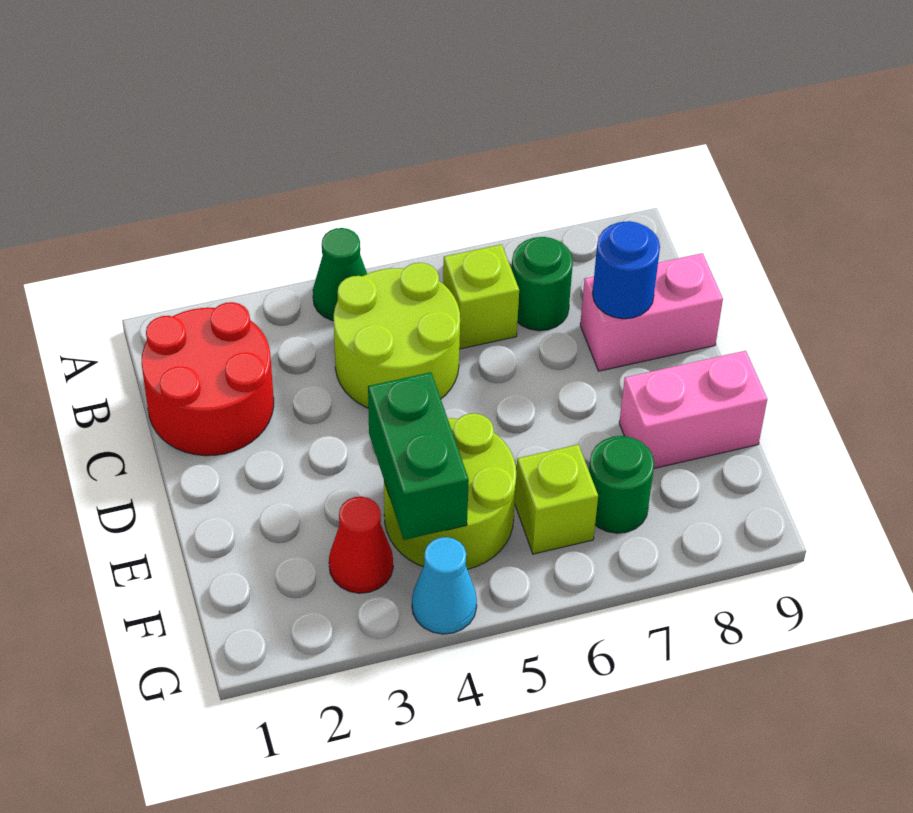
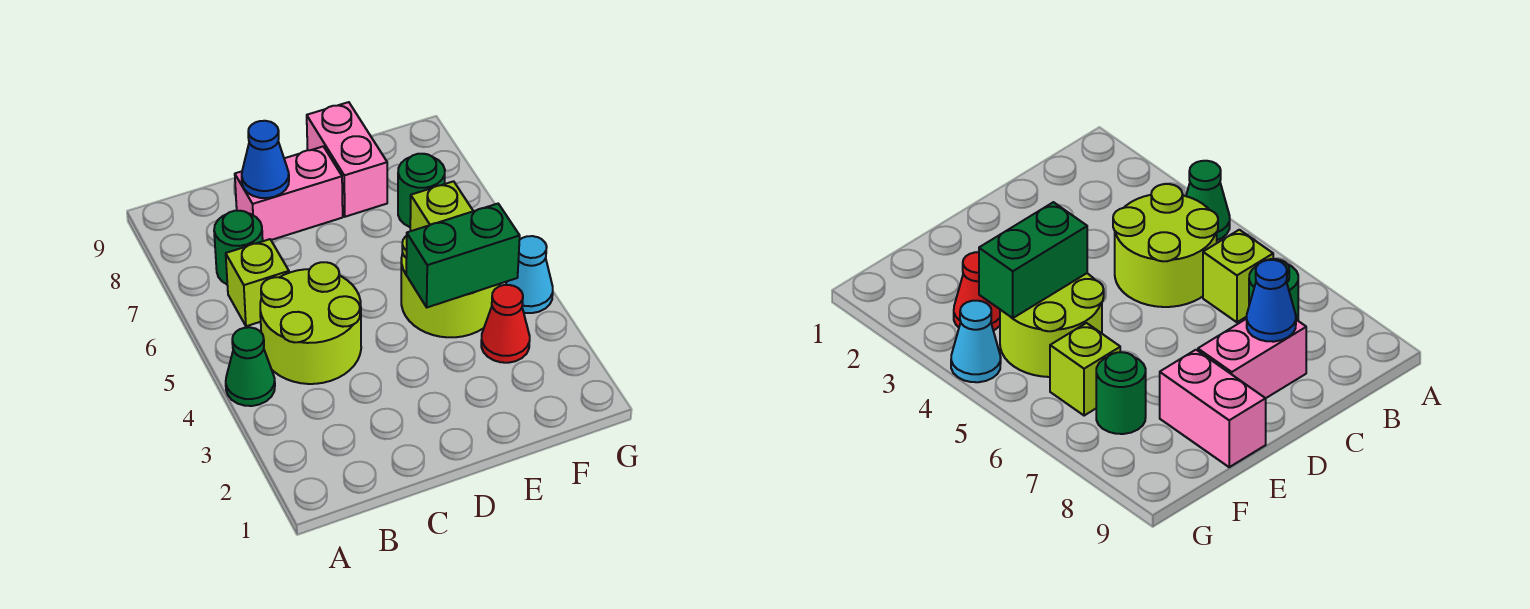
red 2x2 round brick [141,302,274,456] -> none
pink 1x2 brick [580,253,723,371] -> pink 1x2 brick turned to [235,146,343,241]
blue 1x1 round brick [592,221,660,319] -> blue 1x1 cone [242,121,289,198]

